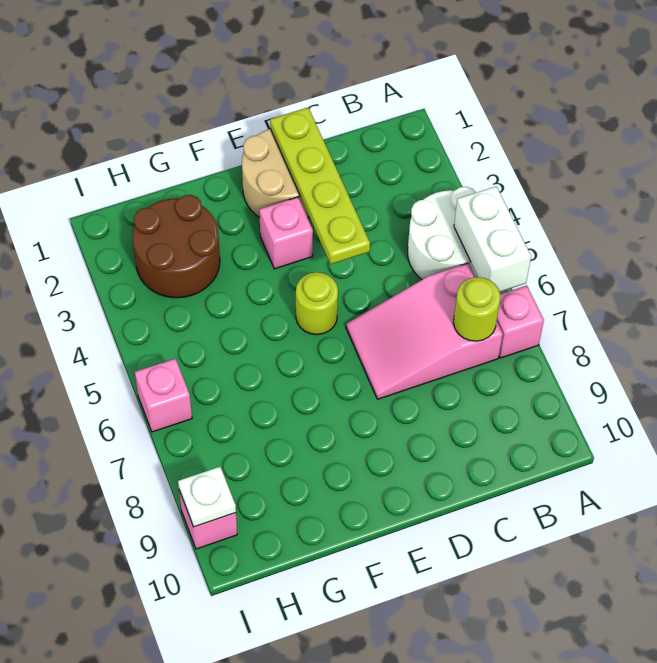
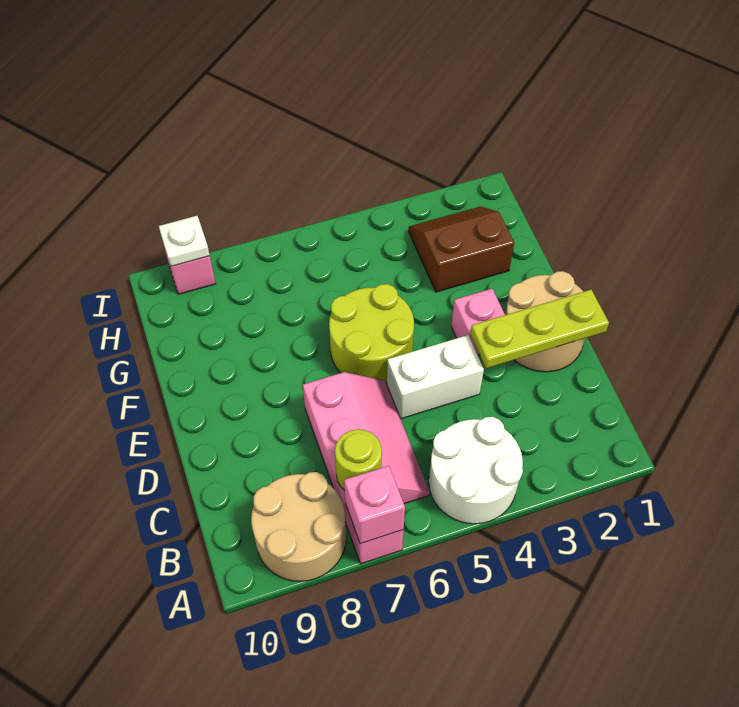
white 1x2 brick [454,186,531,292] -> white 1x2 brick moved to [387,335,484,419]
none -> tan 2x2 round brick [251,472,346,581]
pink 2x3 slope [346,263,503,399] -> pink 2x3 slope turned to [303,372,430,522]
lime 1x4 plate [270,108,370,264] -> lime 1x3 plate [470,290,609,368]
lime 1x1 round brick [296,272,338,335] -> lime 2x2 round brick [329,284,414,383]
brown 2x2 round brick [132,195,220,298] -> brown 2x2 slope [409,206,514,292]
pink 1x1 brick [135,359,192,432] -> pink 1x1 brick moved to [344,466,405,544]

